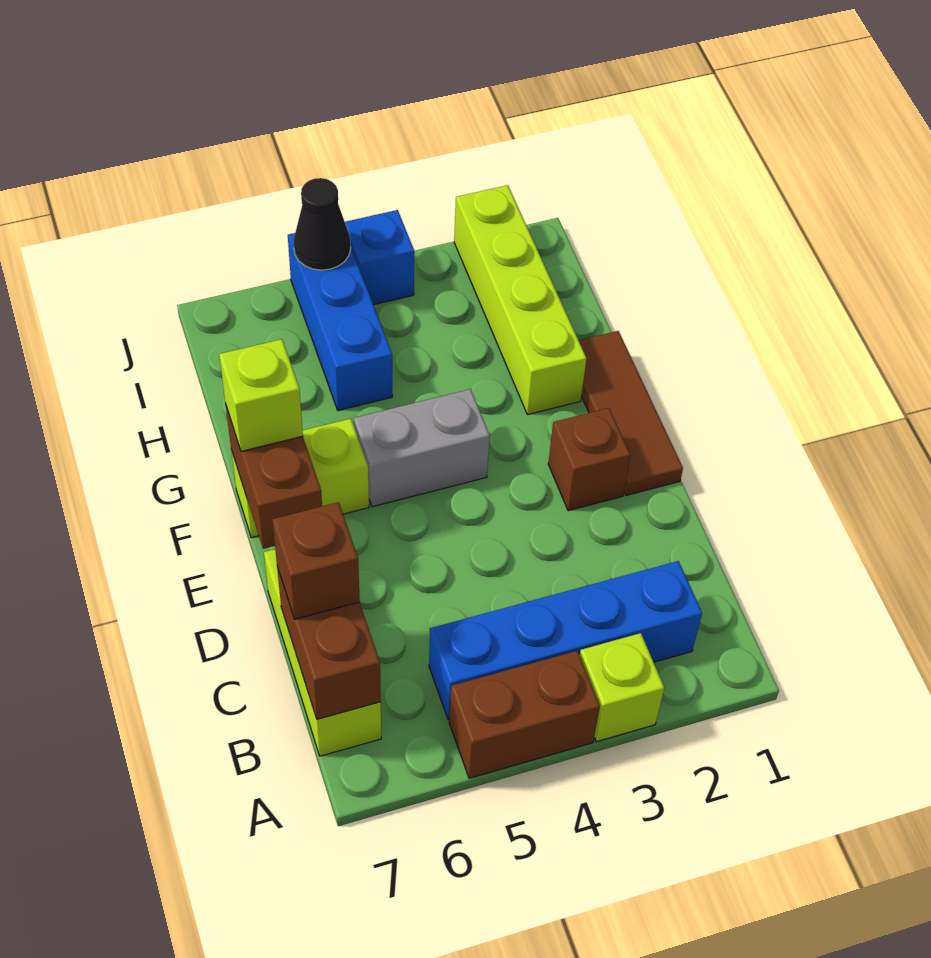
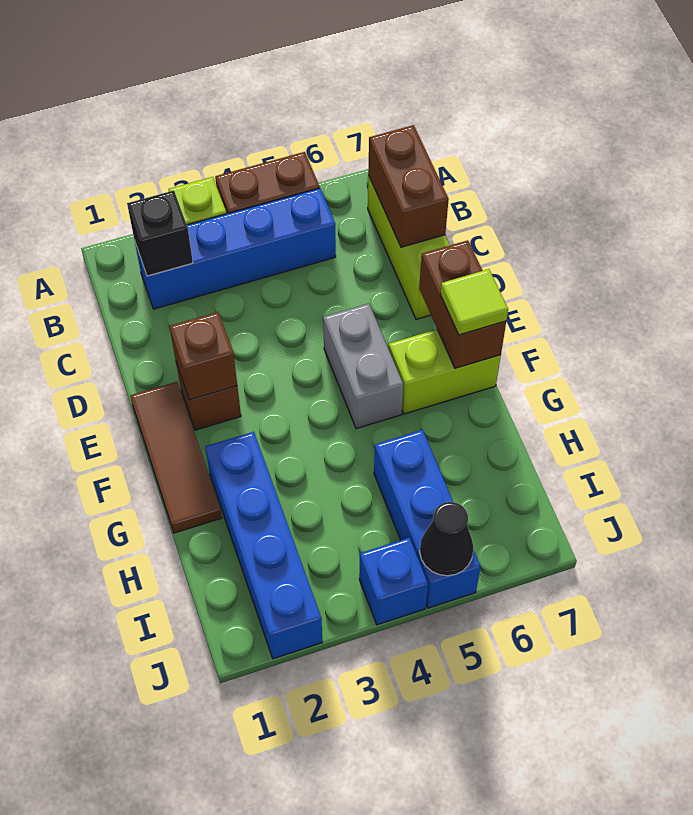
none -> black 1x1 brick [127,191,193,276]
brown 1x1 brick [272,502,360,619] -> brown 1x1 brick moved to [169,312,237,400]
grey 1x2 brick [354,389,490,507] -> grey 1x2 brick turned to [323,304,403,429]
lime 1x1 brick [219,339,303,451] -> lime 1x1 tile [440,269,508,335]
lime 1x4 brick [454,185,587,415] -> blue 1x4 brick [205,432,322,659]

